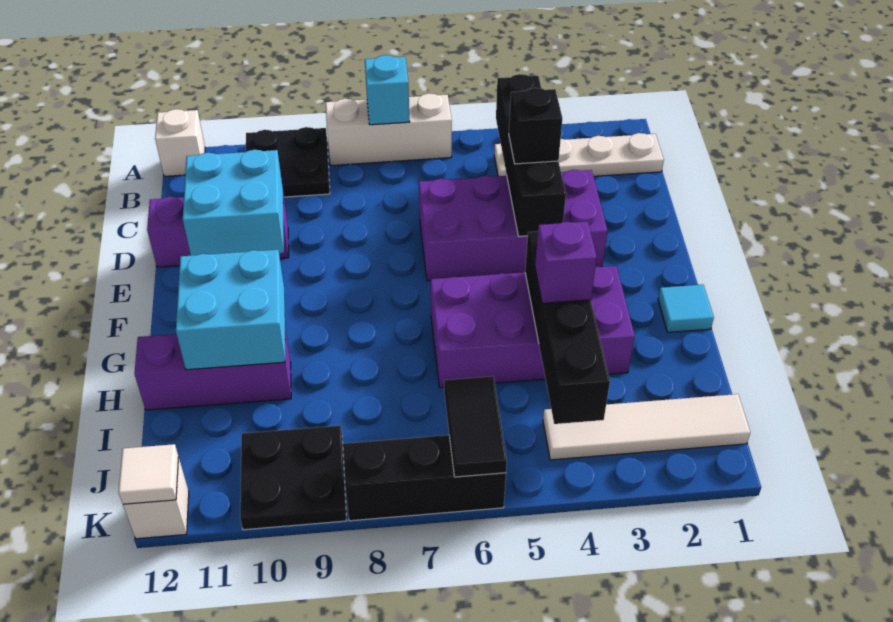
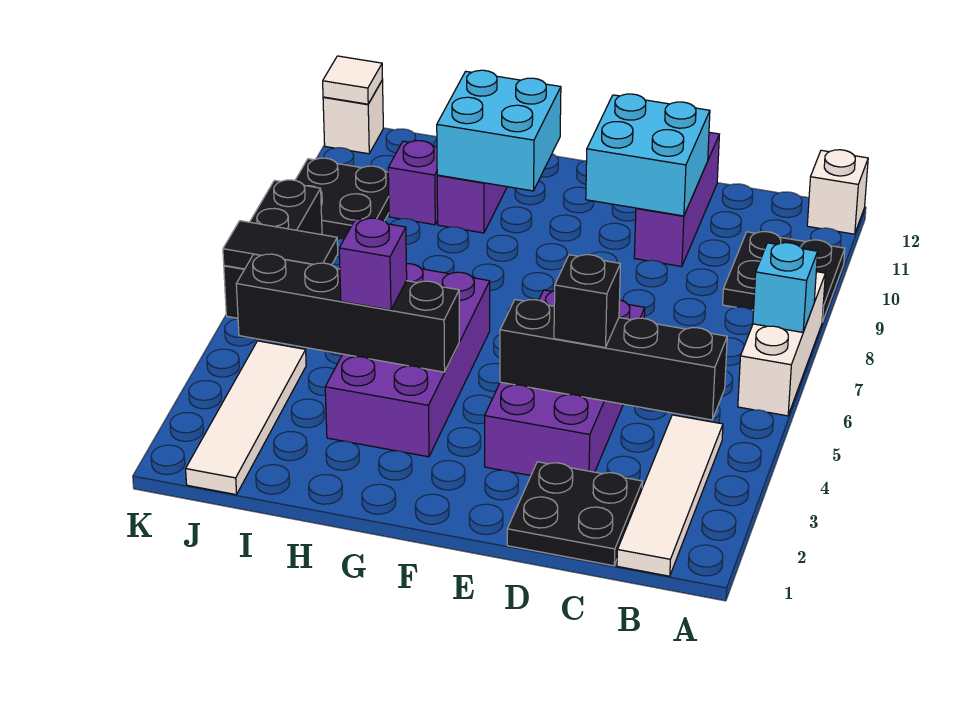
white 1x4 plate [494,133,664,176] -> white 1x4 tile [617,415,723,576]
none -> black 2x2 plate [507,462,642,566]
cyan 1x1 tile [658,285,714,332] -> none
none -> purple 1x1 brick [388,141,438,225]

